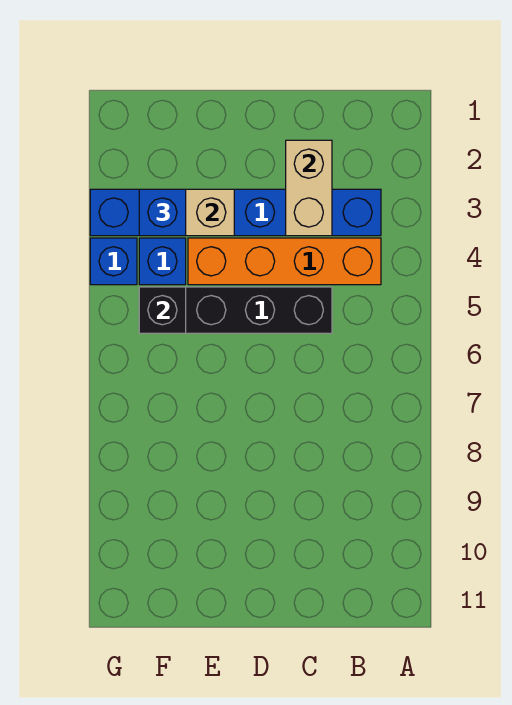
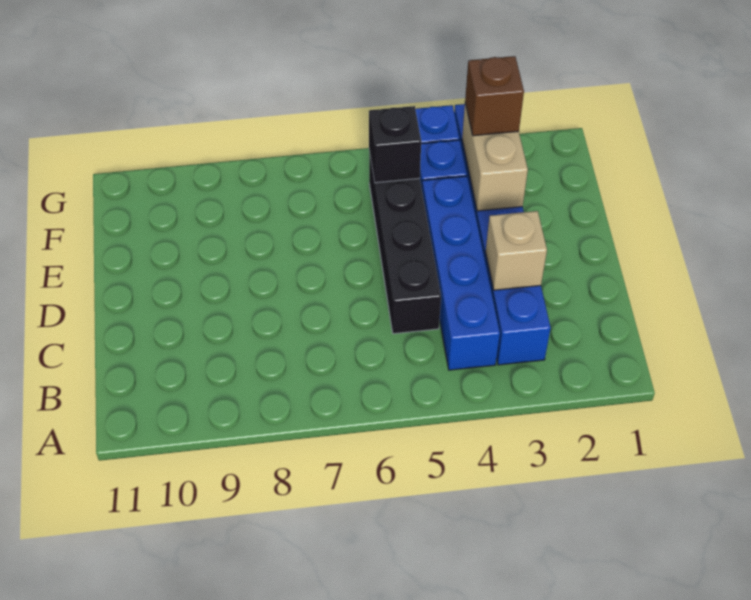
orange 1x4 brick [188,238,381,285] -> blue 1x4 brick [422,176,500,370]
tan 1x2 brick [286,140,332,236] -> tan 1x1 brick [486,211,547,290]
blue 1x1 brick [139,189,186,236] -> brown 1x1 brick [465,56,524,136]

